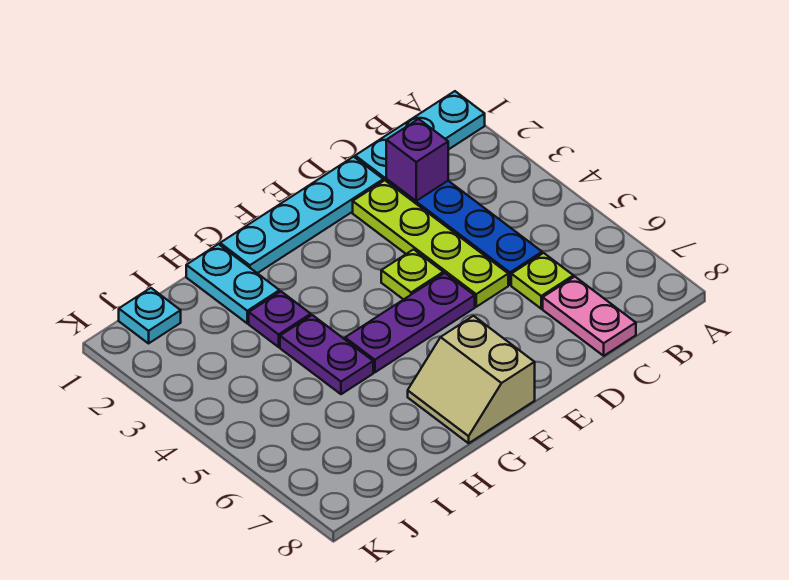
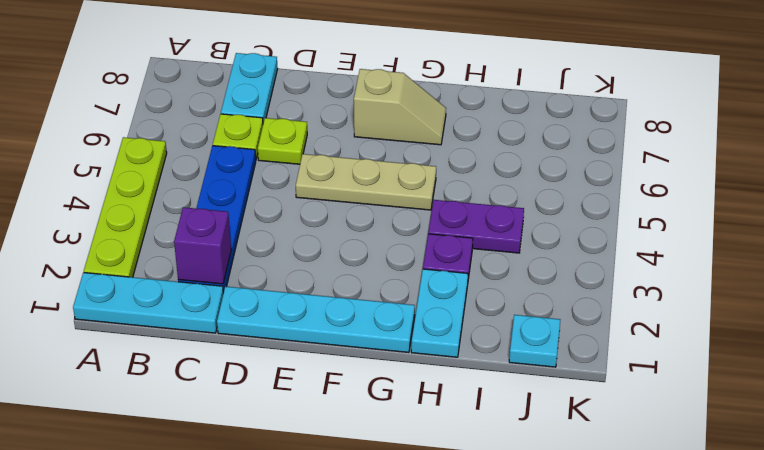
pink 1x2 plate [543,277,636,356] -> cyan 1x2 plate [221,53,278,123]
lime 1x4 plate [353,180,508,307] -> lime 1x4 plate moved to [84,137,167,277]
lime 1x1 plate [381,249,443,300] -> lime 1x1 plate moved to [258,118,307,164]
purple 1x3 plate [345,273,475,372] -> tan 1x3 plate [296,154,436,210]
tan 2x2 slope [408,316,535,443] -> tan 1x2 slope [354,69,446,145]
purple 1x2 plate [280,315,373,394] -> purple 1x2 plate turned to [428,200,524,253]

